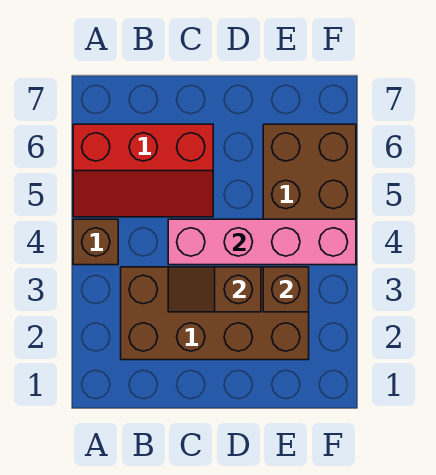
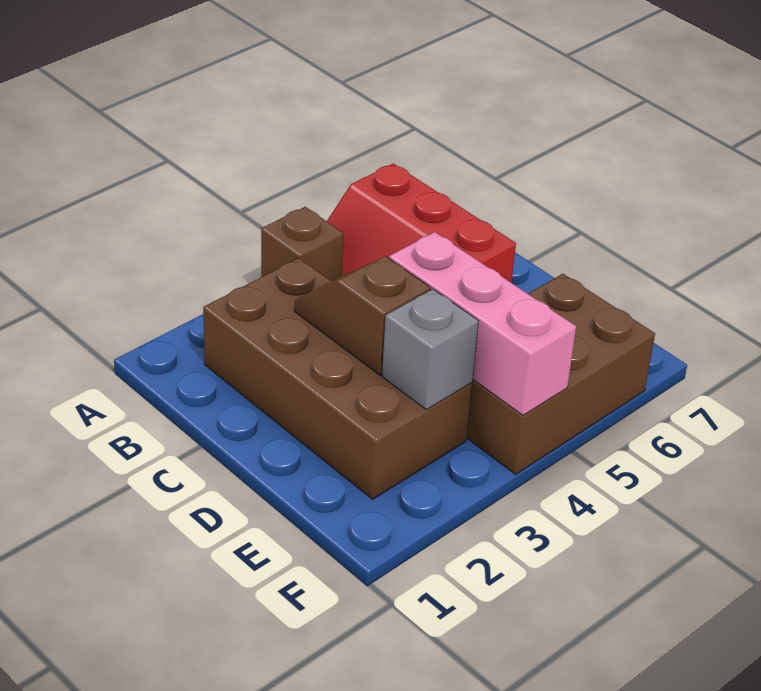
pink 1x4 brick [168,219,356,265] -> pink 1x3 brick [389,232,576,415]
brown 1x1 brick [263,267,309,312] -> grey 1x1 brick [382,289,479,410]

